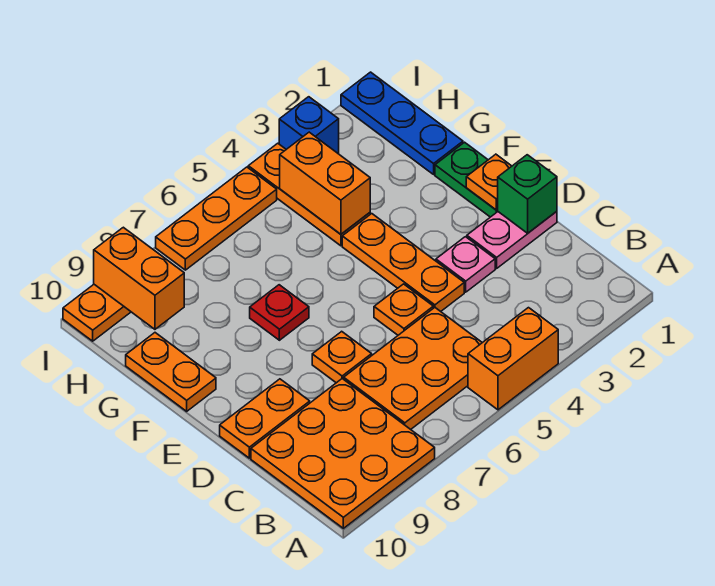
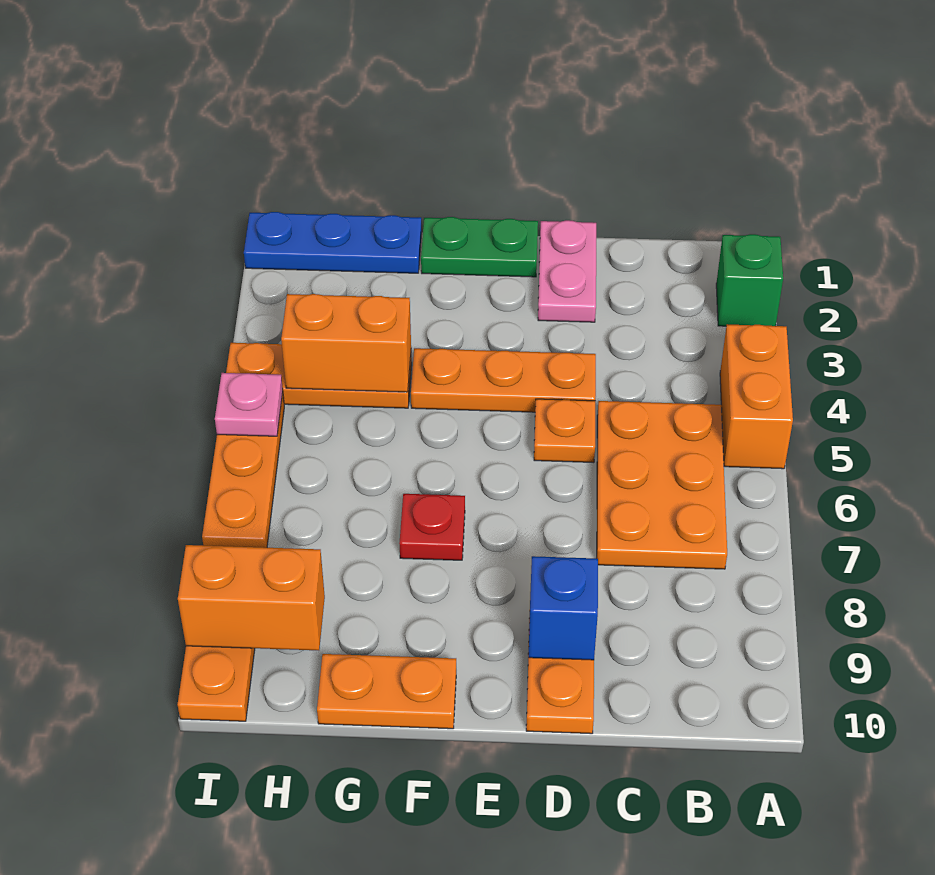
orange 3x3 plate [251,379,435,528] -> none
green 1x1 brick [497,155,557,233] -> green 1x1 brick moved to [716,234,783,326]
pink 1x1 plate [436,237,495,292] -> pink 1x1 plate moved to [215,373,283,436]
orange 1x1 plate [312,331,372,383] -> none
orange 1x1 plate [466,154,512,210] -> none
blue 1x1 brick [279,97,339,153] -> blue 1x1 brick moved to [529,556,598,660]

